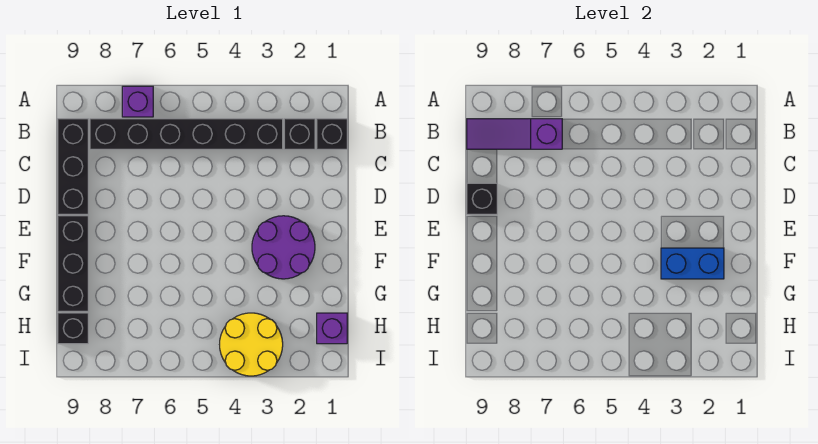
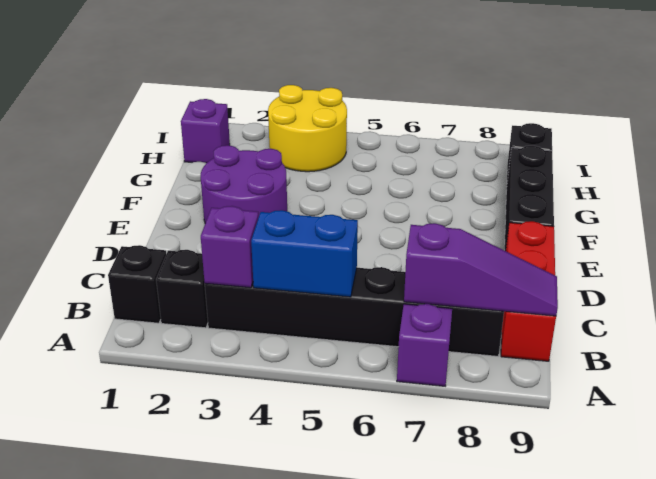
none -> purple 1x1 brick [201,206,258,288]
black 1x3 brick [58,119,88,214] -> red 1x3 brick [501,221,556,361]
black 1x1 brick [467,183,497,214] -> none
blue 1x2 brick [661,248,724,279] -> blue 1x2 brick moved to [251,210,358,297]

